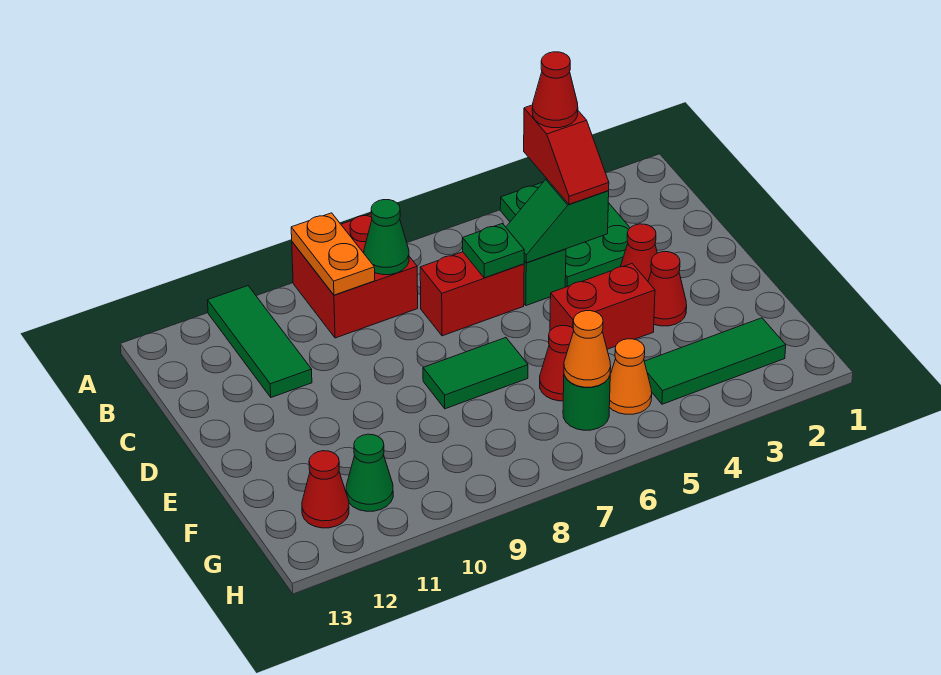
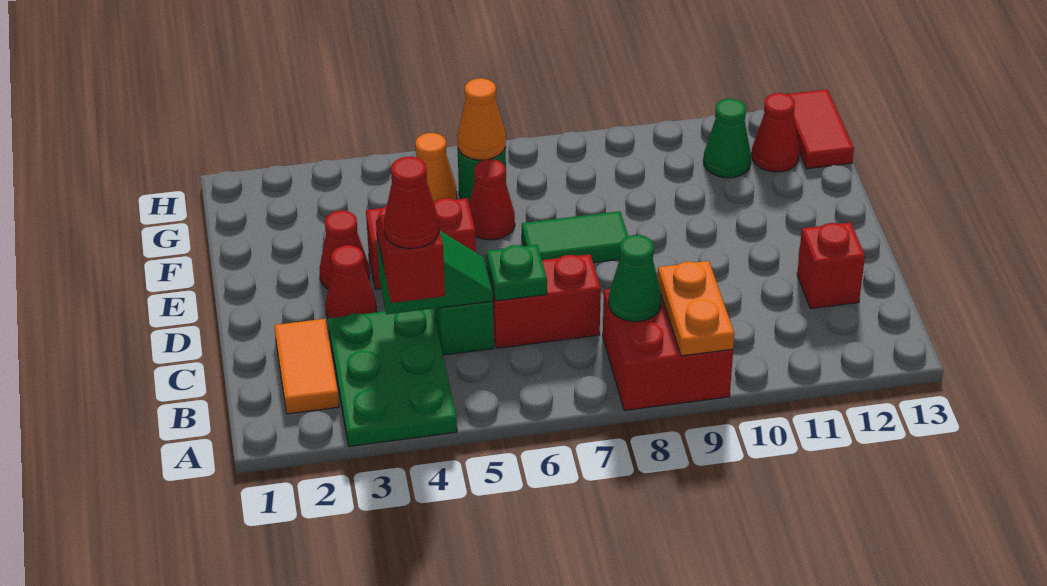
green 1x3 tile [208,286,312,397] -> none
none -> orange 1x2 tile [274,319,339,414]
none -> red 1x1 brick [797,223,865,309]
green 1x3 tile [644,318,786,404] -> none
none -> red 1x2 tile [787,89,854,169]

